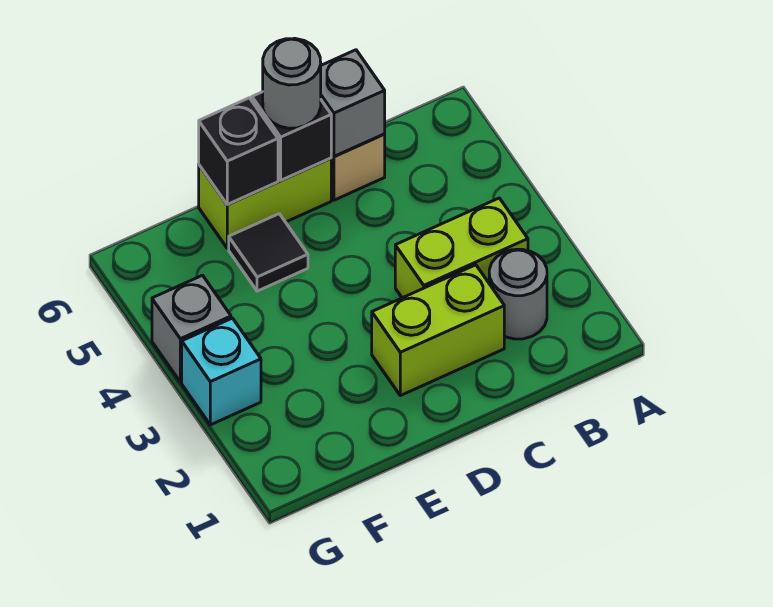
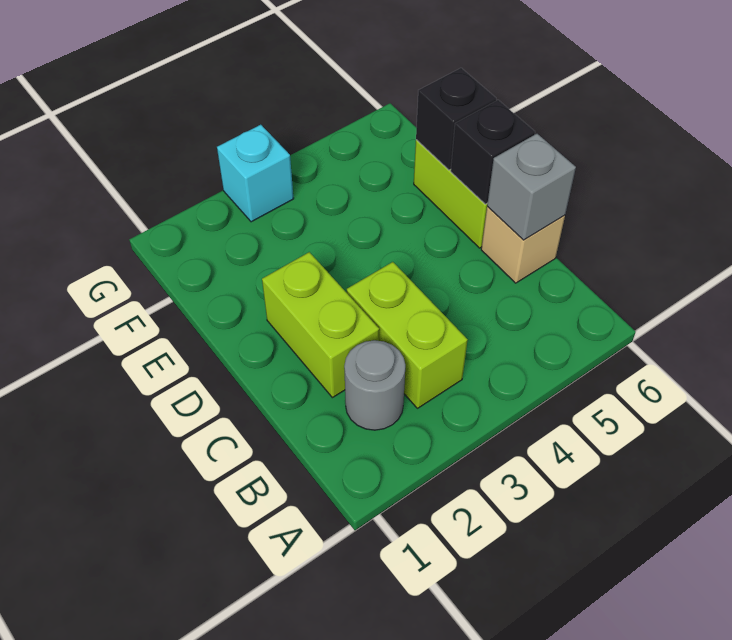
grey 1x1 round brick [263,38,321,128] -> none
black 1x1 tile [229,214,308,291] -> none
grey 1x1 brick [152,275,231,382] -> none

